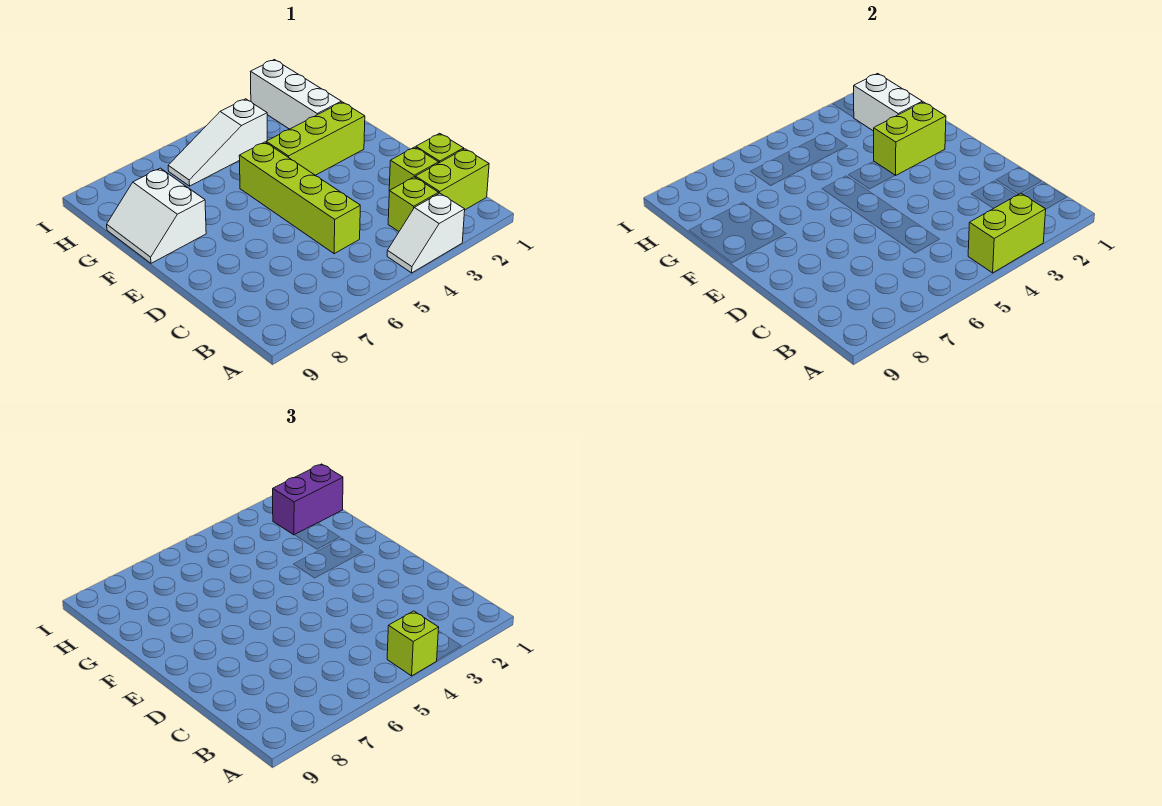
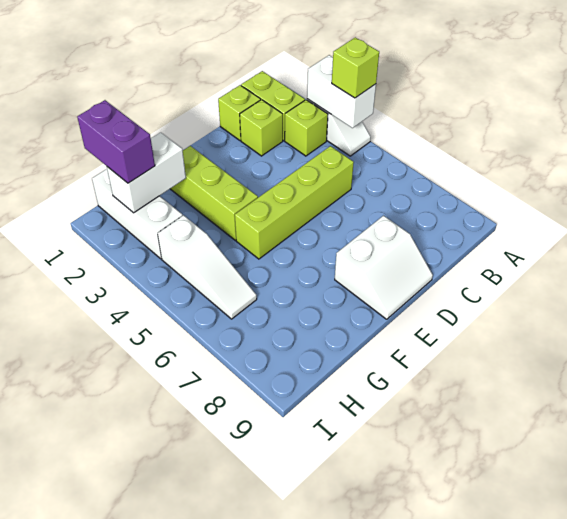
lime 1x2 brick [968,193,1046,273] -> white 1x2 brick [307,55,376,128]
lime 1x2 brick [874,102,946,176] -> none
white 2x2 slope [107,168,206,263] -> white 2x2 slope moved to [335,216,433,319]
white 1x3 brick [250,60,341,129] -> white 1x3 brick turned to [92,169,183,259]

